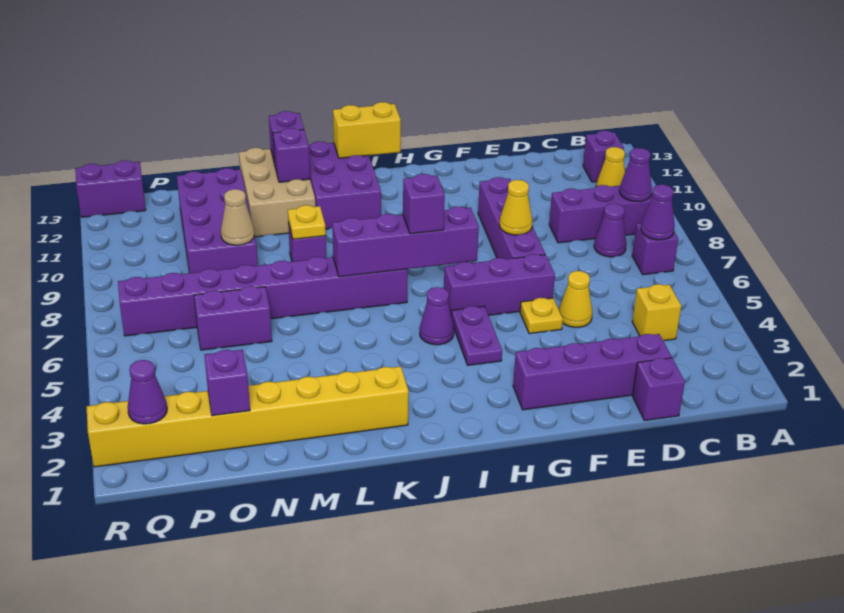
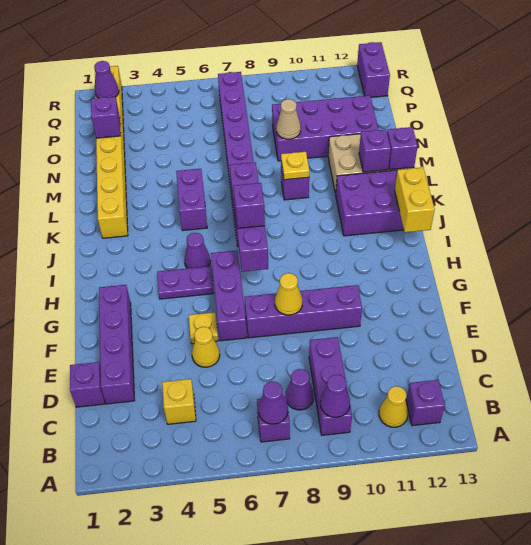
purple 1x2 brick [194,286,272,350] -> purple 1x2 brick moved to [176,169,207,231]

